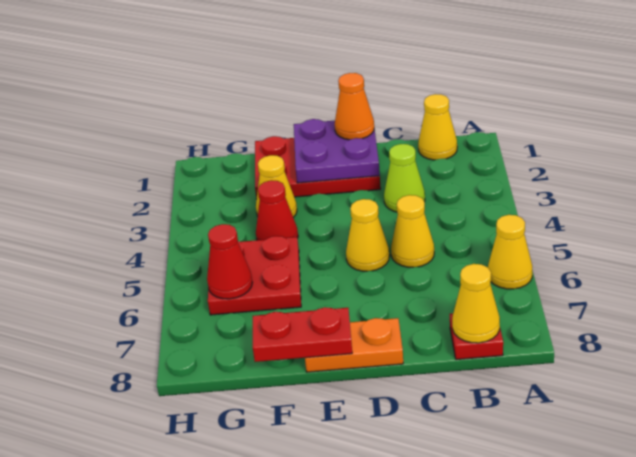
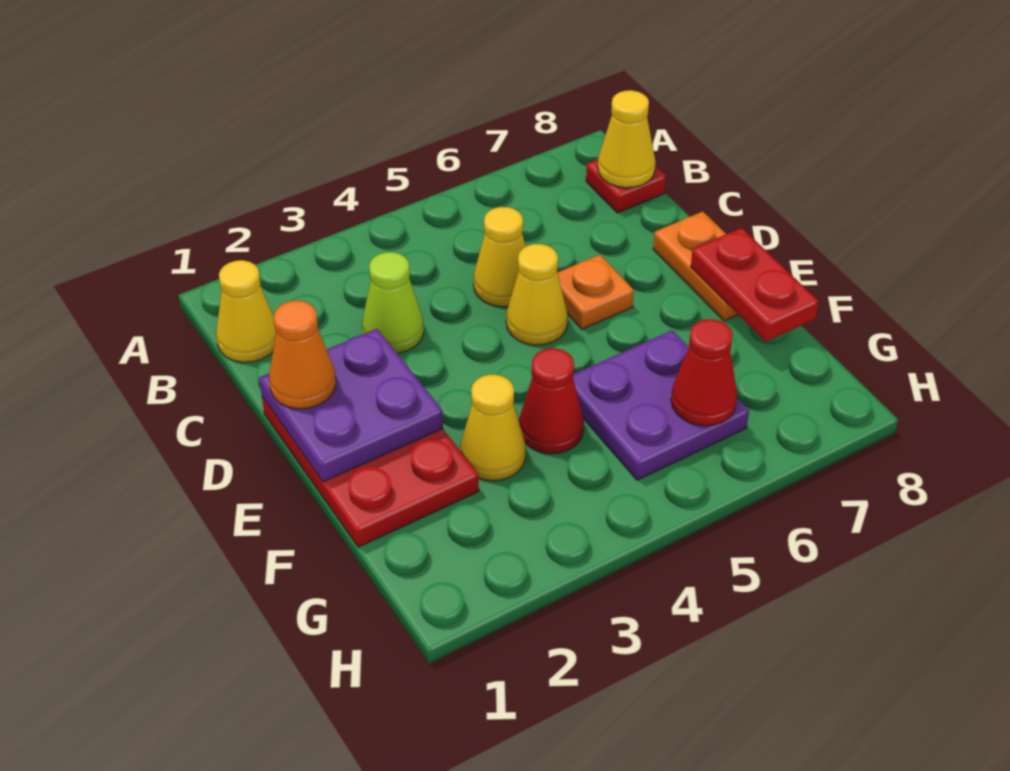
yellow 1x1 cone [488,215,532,289] -> none
none -> orange 1x1 plate [557,255,634,329]
red 2x2 plate [208,236,301,315] -> purple 2x2 plate [573,330,749,480]

